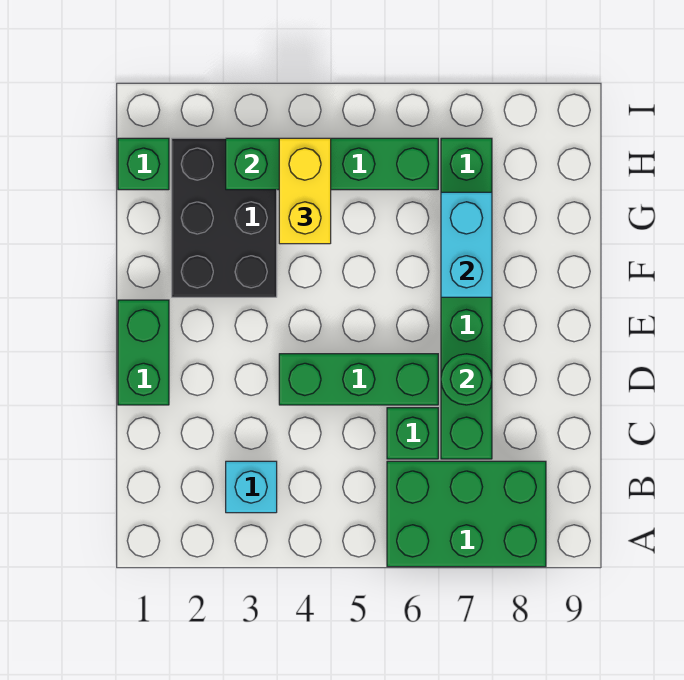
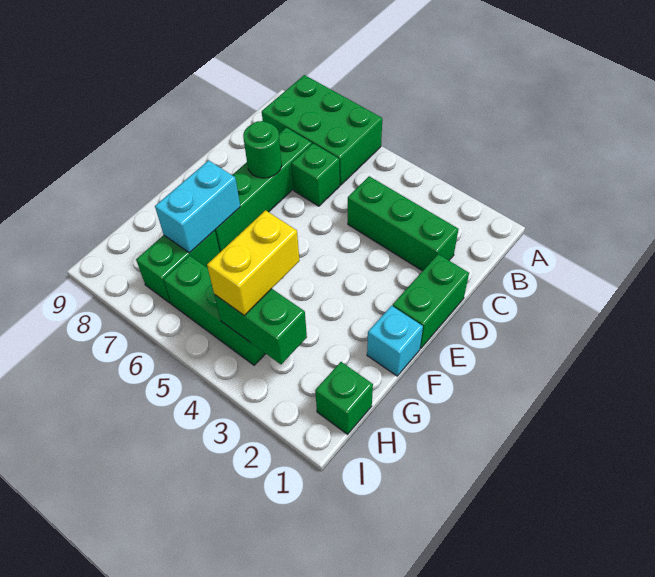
cyan 1x1 brick [226,461,277,513] -> cyan 1x1 brick moved to [367,306,423,376]
green 1x3 brick [279,354,438,405] -> green 1x3 brick moved to [348,176,458,271]
black 2x3 brick [172,138,277,297] -> none

